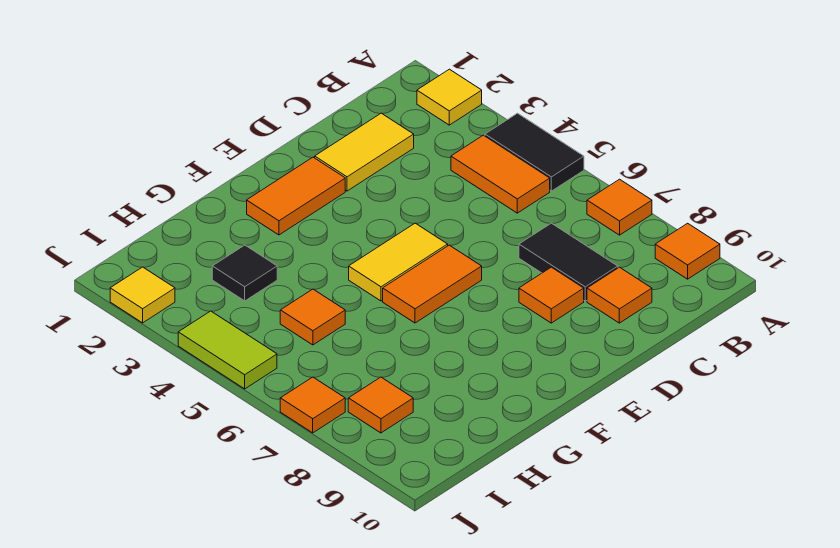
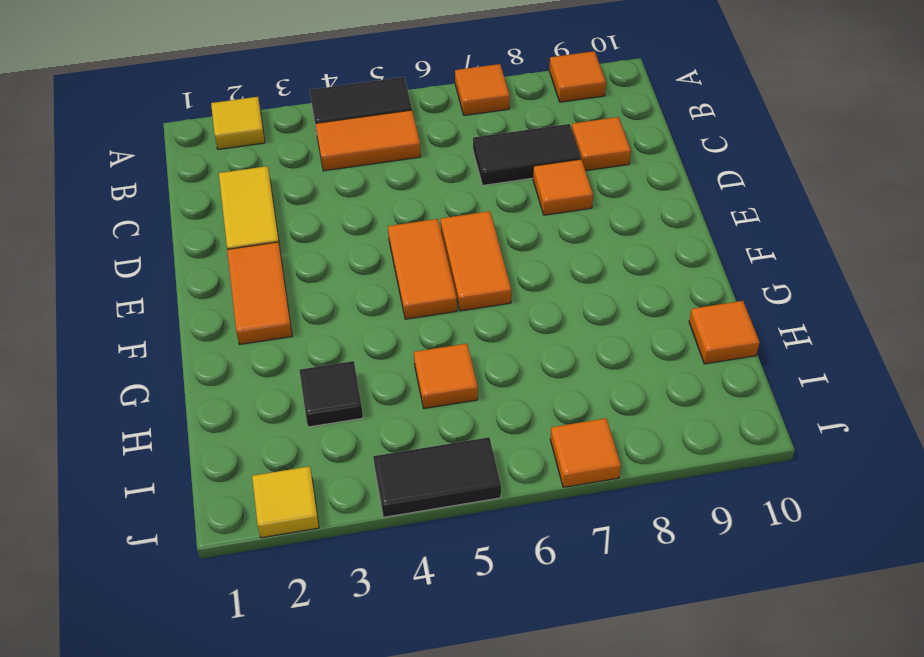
yellow 1x2 tile [349,223,448,301] -> orange 1x2 tile [388,219,457,319]
orange 1x1 tile [348,377,413,433] -> orange 1x1 tile moved to [689,301,760,364]
lime 1x2 tile [178,311,277,389] -> black 1x2 tile [373,437,501,517]

